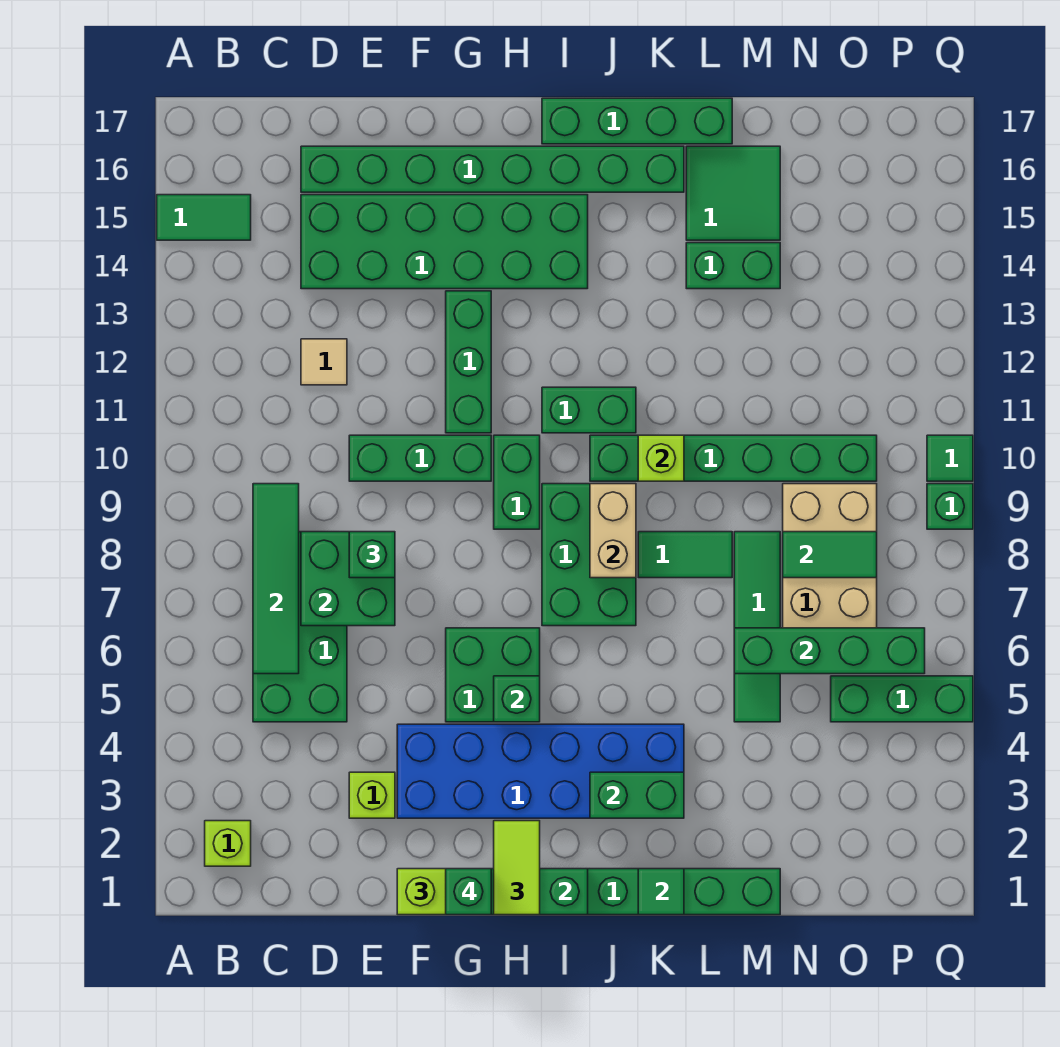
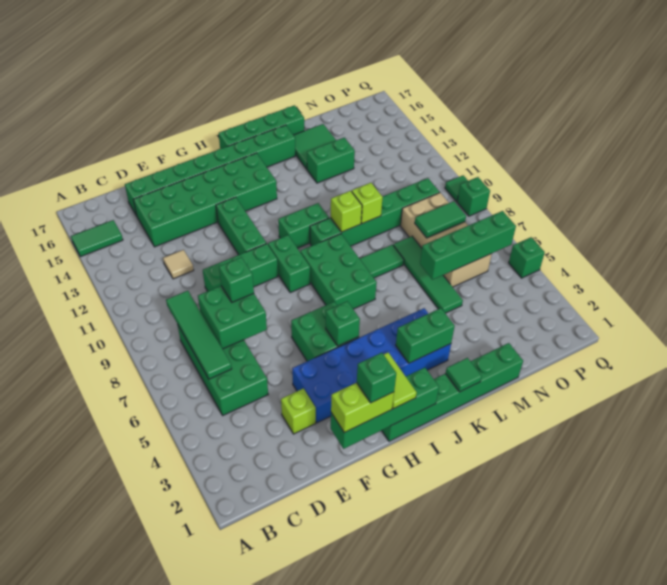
lime 1x1 brick [205,821,251,866] -> lime 1x1 brick moved to [352,183,383,224]
tan 1x2 brick [590,484,636,578] -> none
green 1x3 brick [831,676,973,722] -> green 1x1 brick [509,237,545,278]

